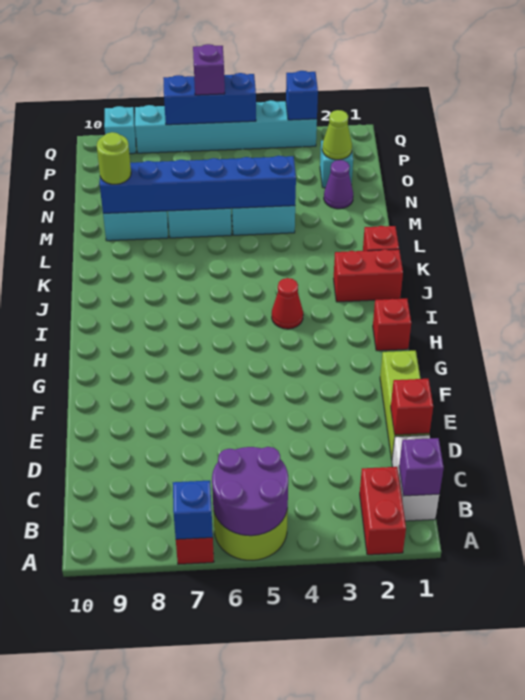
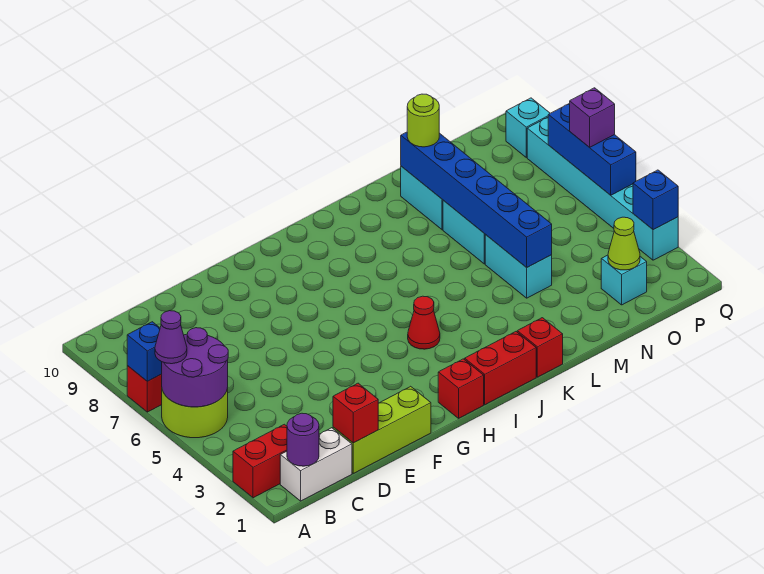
purple 1x1 brick [399,438,444,496] -> purple 1x1 round brick [287,413,319,466]
red 1x2 brick [333,249,403,302] -> red 1x2 brick turned to [465,332,536,405]
purple 1x1 cone [324,160,353,209] -> purple 1x1 cone moved to [155,311,187,364]

